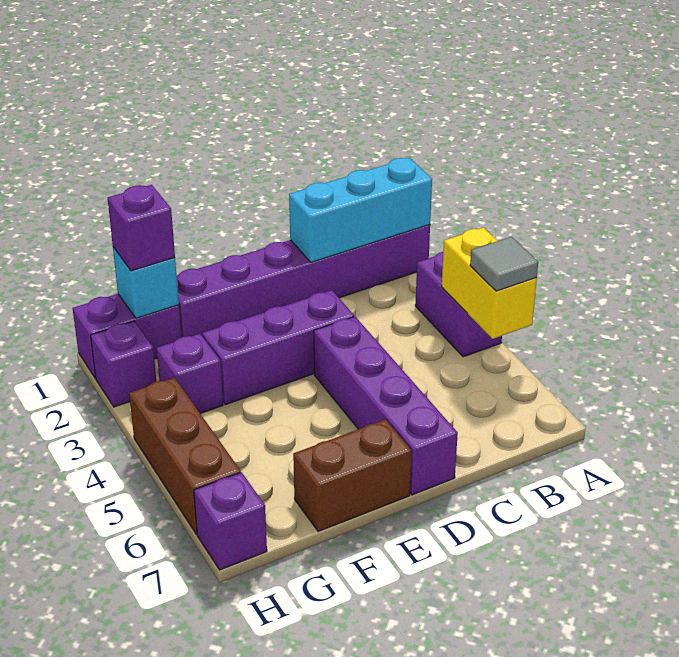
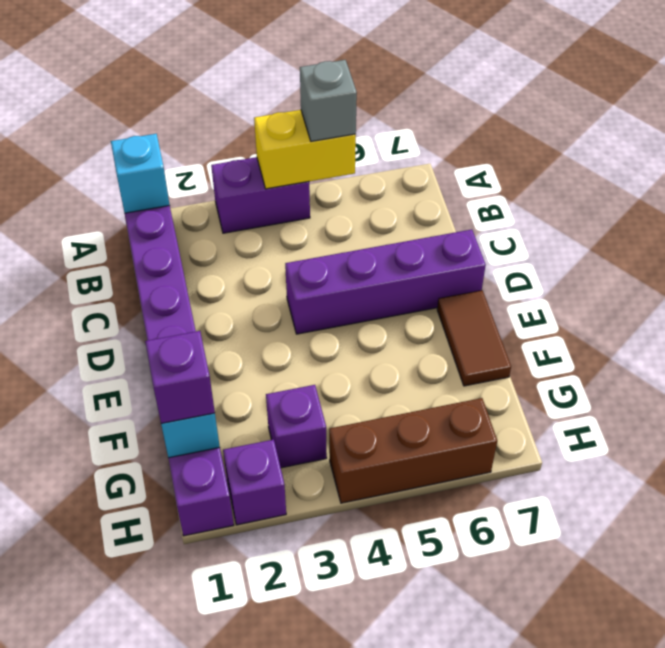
cyan 1x3 brick [289,158,432,262] -> cyan 1x1 brick [111,134,170,213]
grey 1x1 tile [470,237,538,291] -> grey 1x1 brick [300,60,357,141]
purple 1x3 brick [202,290,354,405] -> none
brown 1x2 brick [293,419,411,532] -> brown 1x2 tile [437,290,511,386]
purple 1x1 brick [194,472,267,570] -> none

